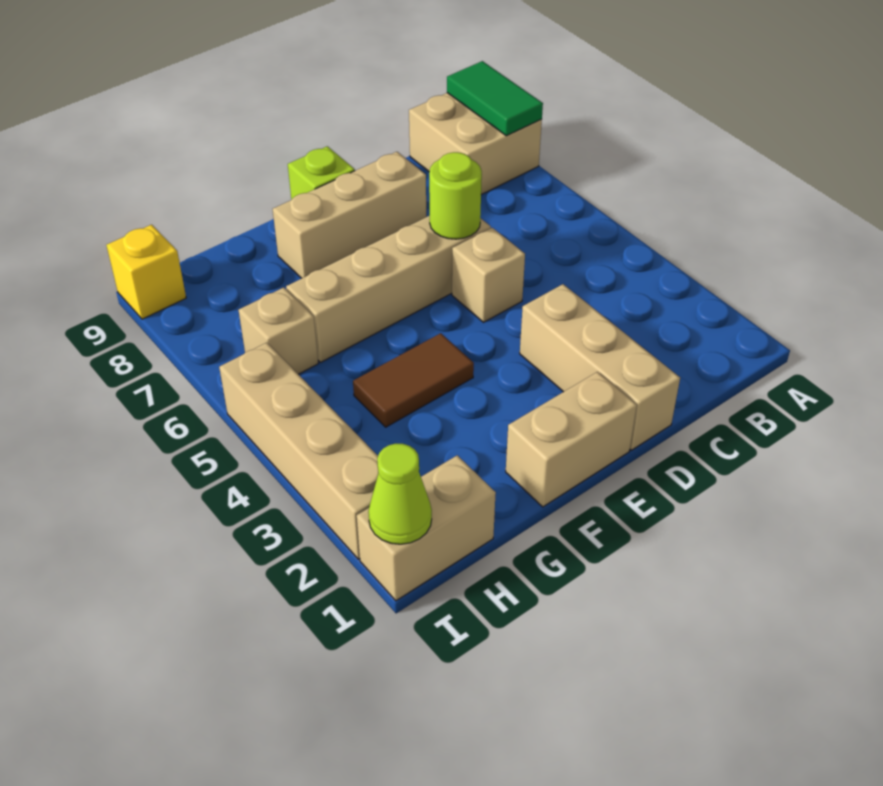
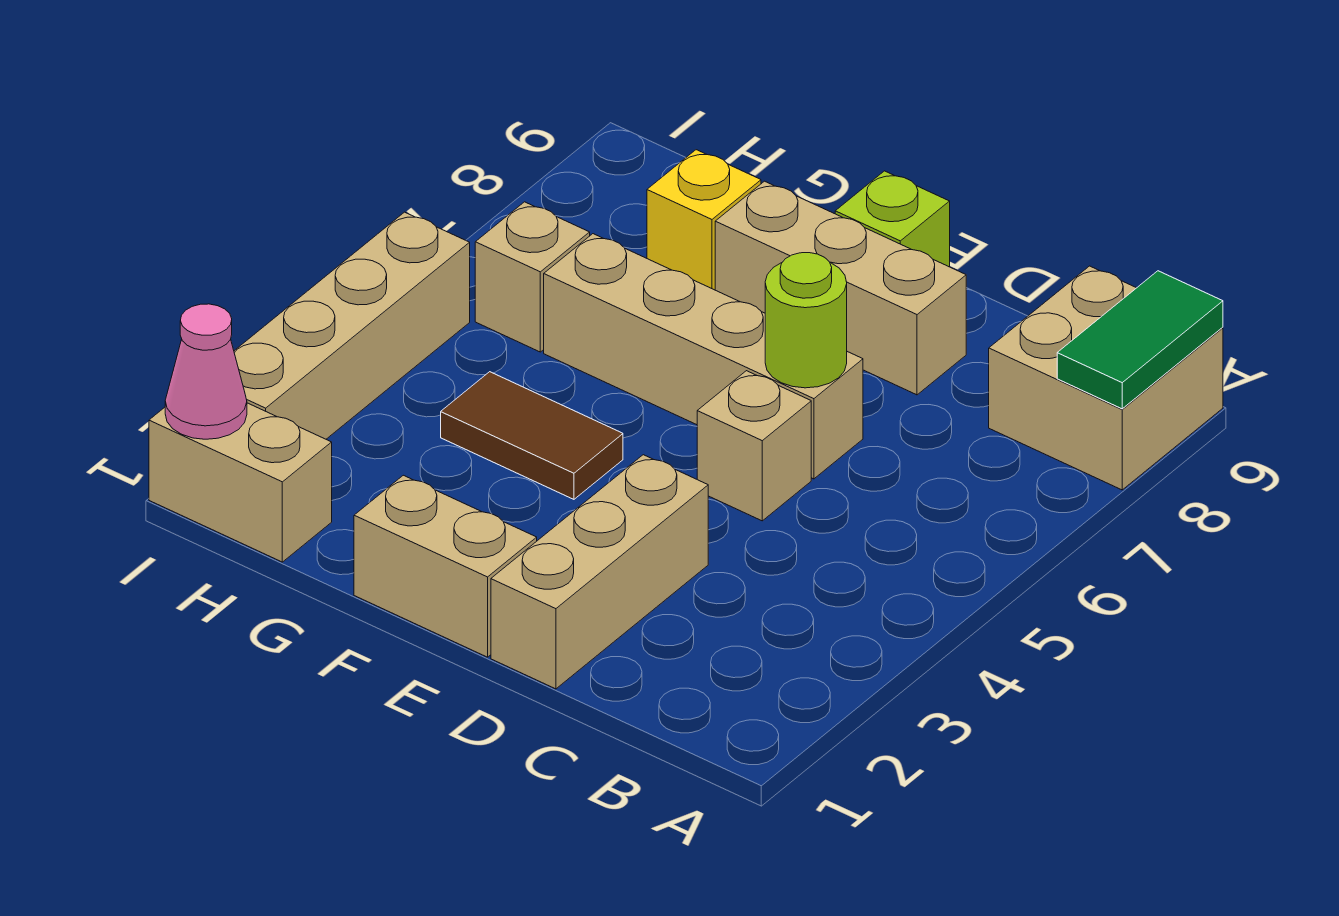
lime 1x1 cone [368,444,432,544] -> pink 1x1 cone [165,304,247,439]
yellow 1x1 brick [106,225,186,319] -> yellow 1x1 brick moved to [647,150,761,290]

